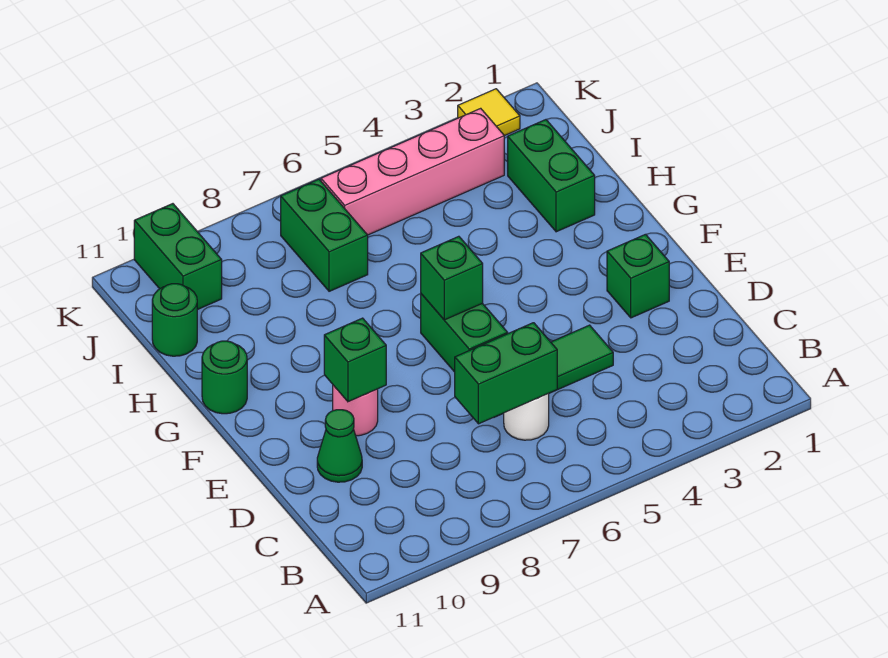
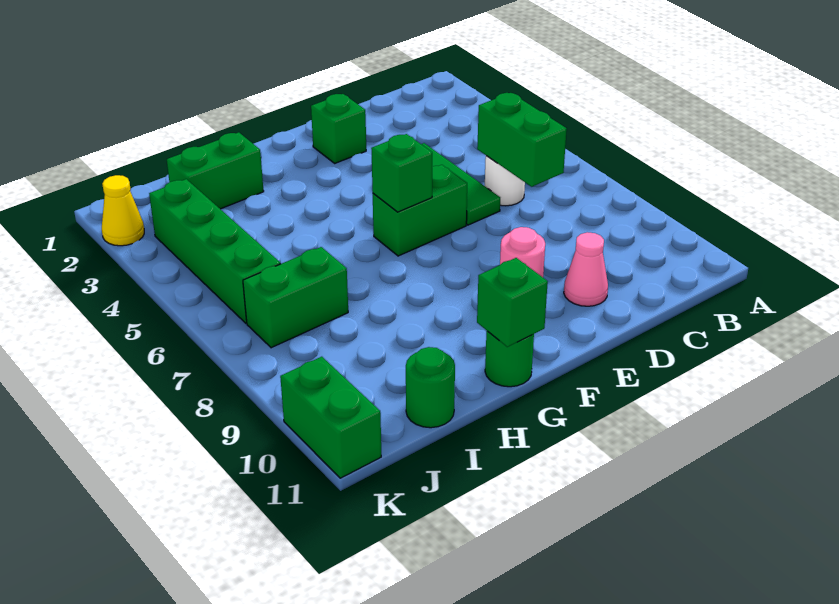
green 1x1 cone [317,410,362,482] -> pink 1x1 cone [564,232,608,306]
green 1x1 brick [324,318,386,402] -> green 1x1 brick moved to [477,258,548,347]
pink 1x4 brick [321,108,504,235] -> green 1x4 brick [149,179,281,323]
green 1x2 brick [134,204,222,310] -> green 1x2 brick turned to [280,357,381,478]
yellow 1x1 tile [458,89,520,136] -> yellow 1x1 cone [102,175,144,246]

